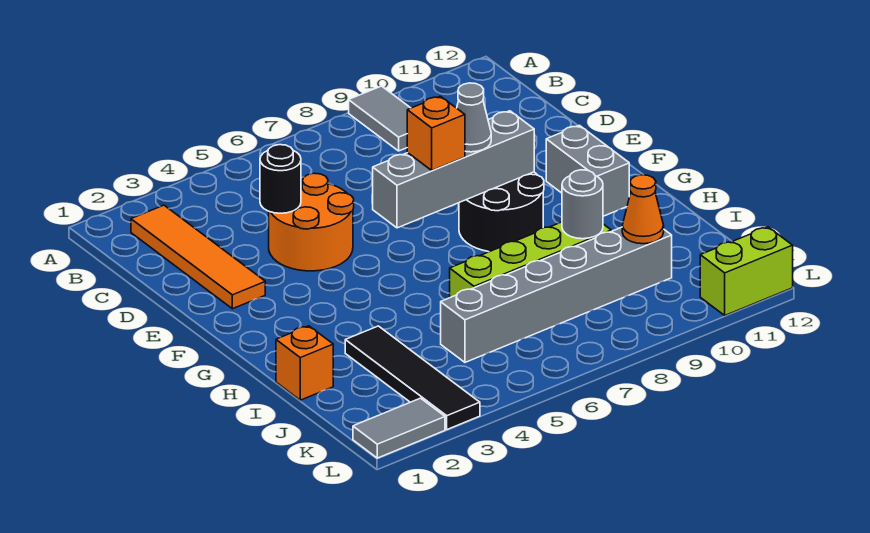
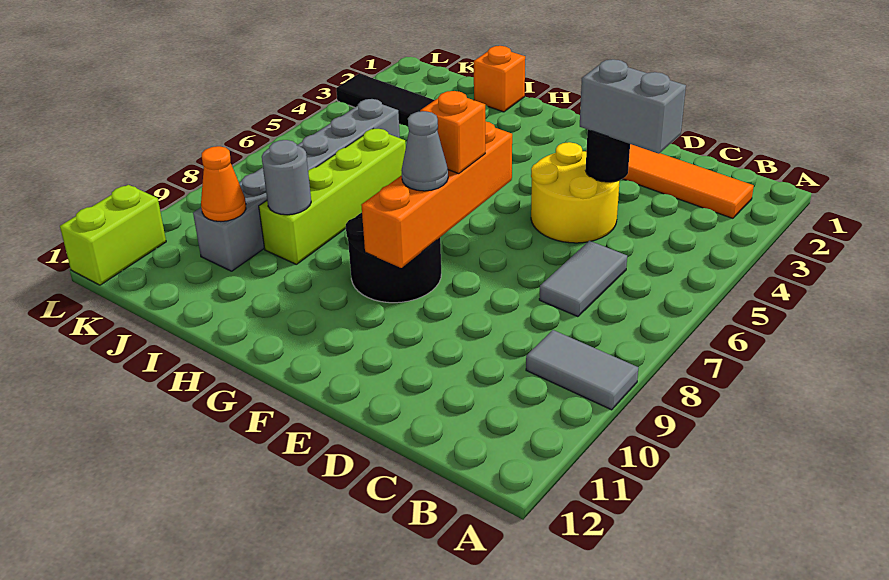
orange 2x2 round brick [269,173,354,271] -> yellow 2x2 round brick [531,142,620,243]
grey 1x4 brick [373,111,534,228] -> orange 1x4 brick [361,121,512,268]
grey 1x2 brick [546,125,629,216] -> grey 1x2 brick moved to [580,59,686,154]
grey 1x2 tile [353,398,445,458] -> grey 1x2 tile moved to [539,241,627,317]

